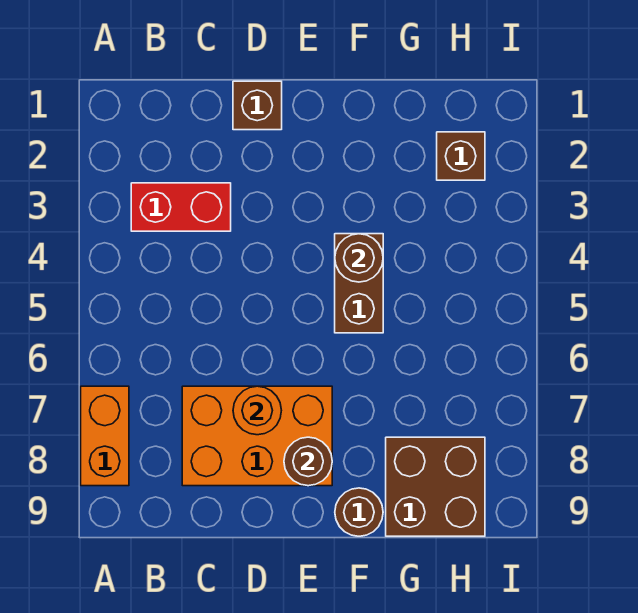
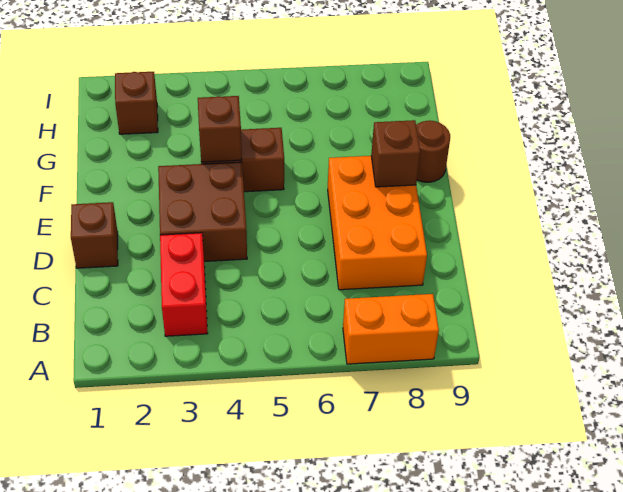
orange 1x1 round brick [233,386,281,435] -> none
brown 1x1 round brick [284,437,332,486] -> brown 1x1 brick [371,120,420,187]
brown 1x1 round brick [335,234,383,282] -> brown 1x1 brick [198,96,242,162]
brown 2x2 brick [386,437,485,536] -> brown 2x2 brick moved to [158,162,247,261]

